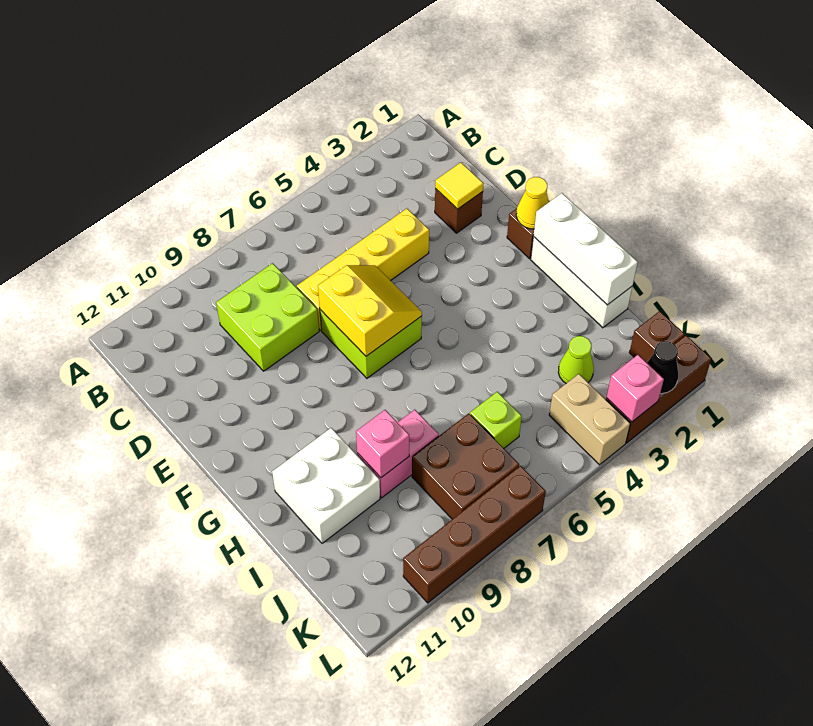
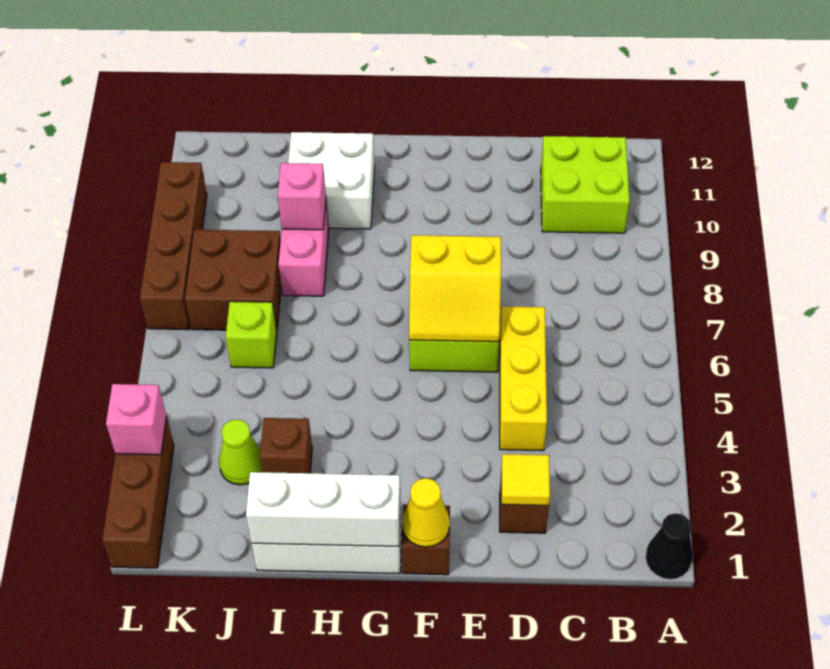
lime 2x2 brick [216,263,319,371] -> lime 2x2 brick moved to [541,136,630,233]
yellow 1x4 brick [297,209,429,330] -> yellow 1x3 brick [500,306,547,451]
brown 1x1 brick [629,311,685,363] -> brown 1x1 brick moved to [260,418,312,473]
tan 1x2 brick [549,374,630,465] -> none
black 1x1 cone [647,341,678,394] -> black 1x1 cone moved to [645,513,693,579]

